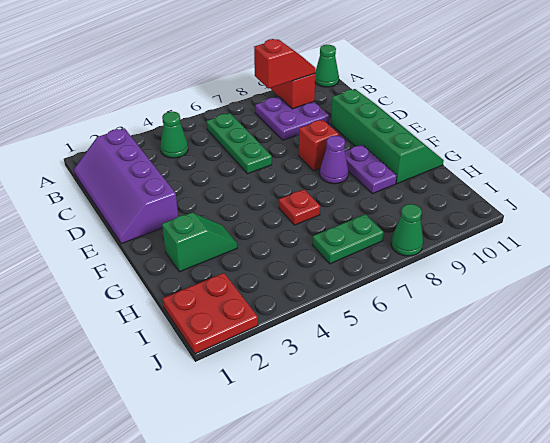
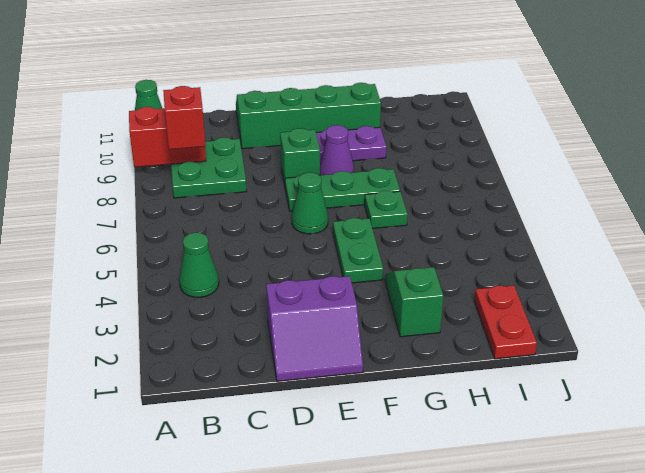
purple 2x4 slope [74,128,178,244] -> purple 2x2 slope [266,276,363,381]
green 1x3 plate [207,113,272,174] -> green 1x3 plate moved to [285,168,400,211]
purple 2x2 plate [255,97,329,140] -> green 2x2 plate [171,137,247,198]
red 1x1 brick [299,120,339,170] -> green 1x1 brick [280,128,320,185]
red 1x1 plate [279,189,320,225] -> green 1x1 plate [365,191,408,228]
red 2x2 plate [163,273,258,354] -> red 1x2 plate [474,285,537,359]
green 1x2 plate [312,214,384,264] -> green 1x2 plate moved to [333,218,383,283]
green 1x1 cone [391,204,423,256] -> green 1x1 cone moved to [292,172,328,234]

